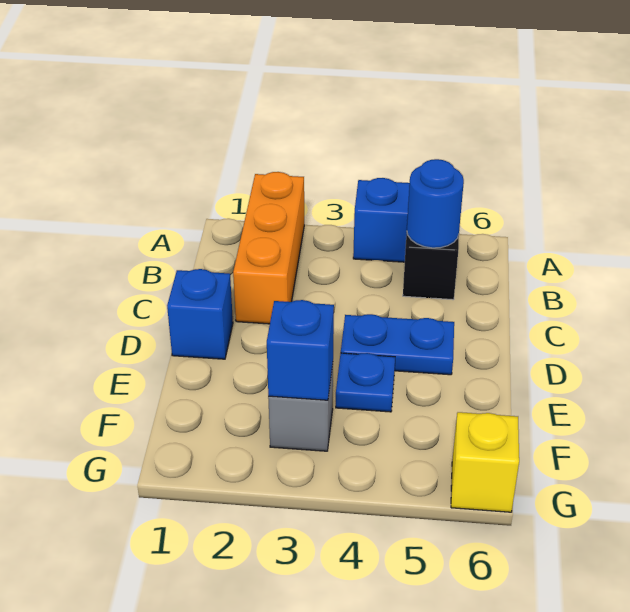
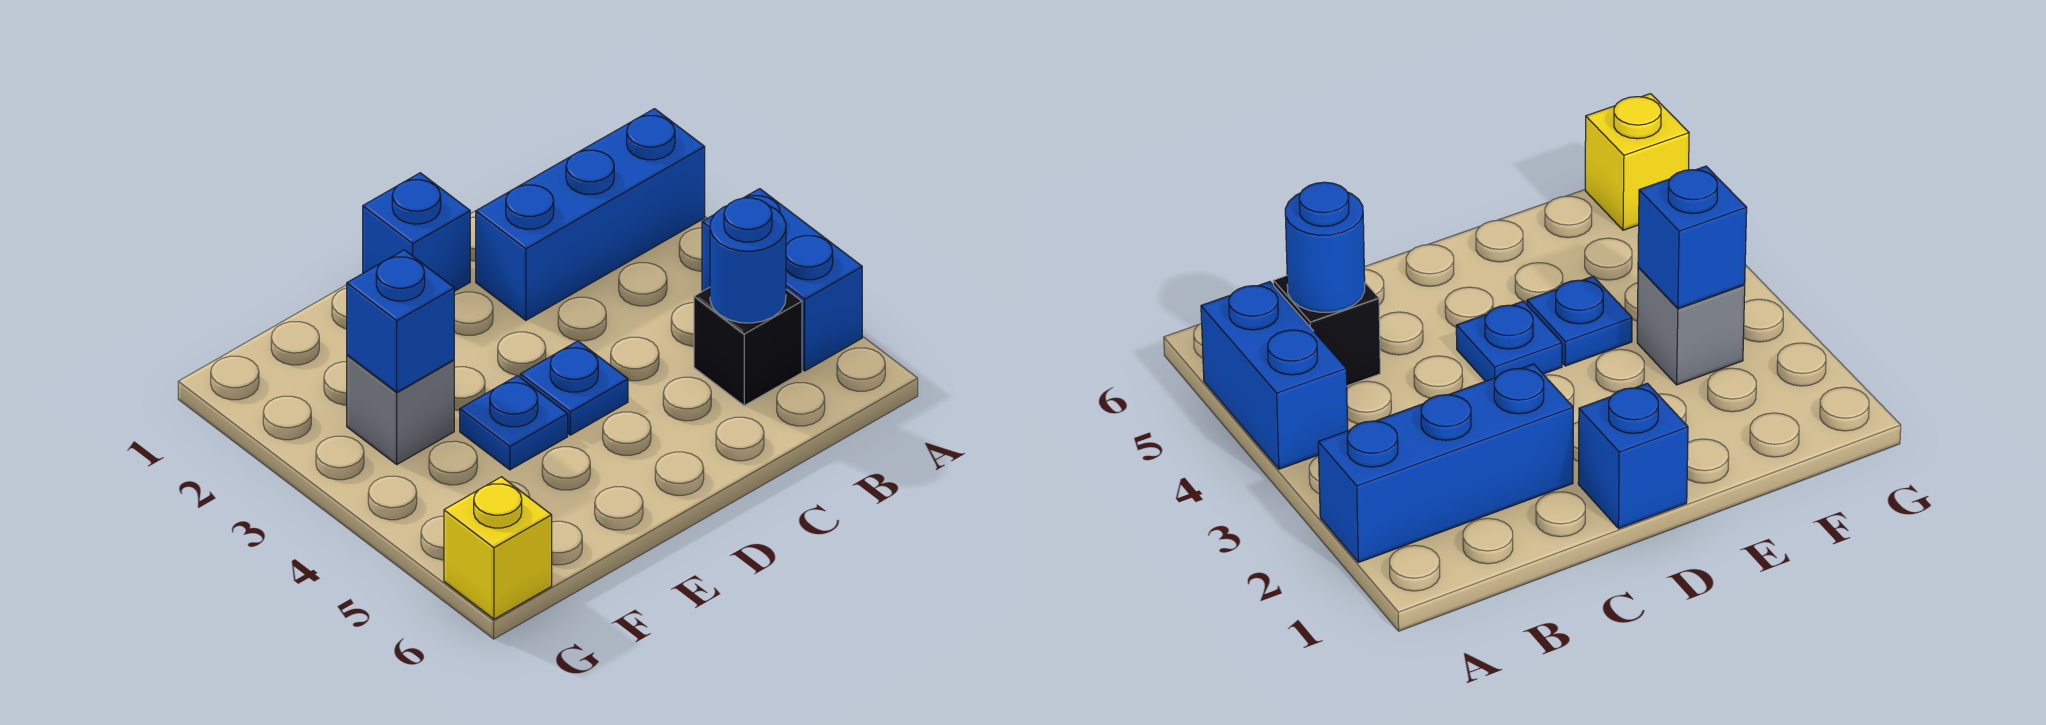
orange 1x3 brick [233,172,304,324] -> blue 1x3 brick [476,109,705,320]
blue 1x2 plate [341,314,454,375] -> blue 1x1 plate [520,341,628,435]

